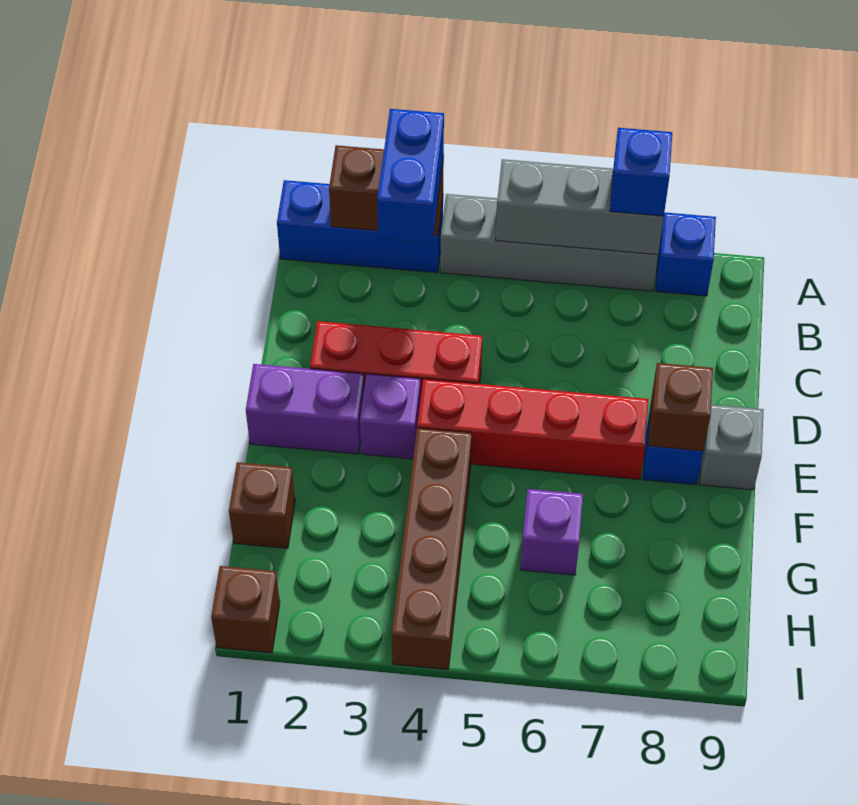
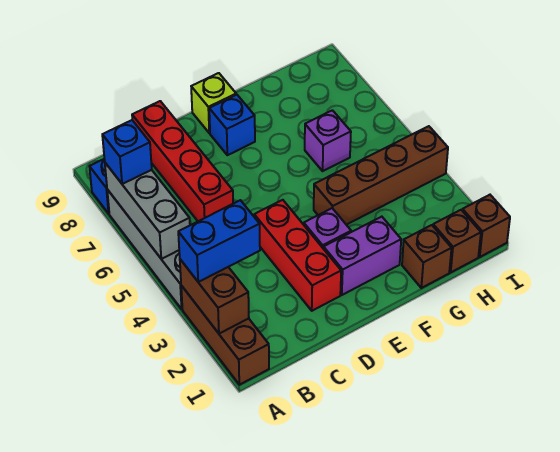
blue 1x3 brick [277,180,443,273] -> brown 1x3 brick [181,286,269,385]
purple 1x2 brick [246,364,364,454] -> purple 1x2 brick turned to [324,217,401,295]
red 1x4 brick [417,379,649,480] -> red 1x4 brick moved to [132,101,233,221]
brown 1x1 brick [648,363,713,451] -> brown 1x1 brick moved to [433,210,481,272]
grey 1x1 brick [700,405,764,490] -> lime 1x1 brick [191,73,236,133]

